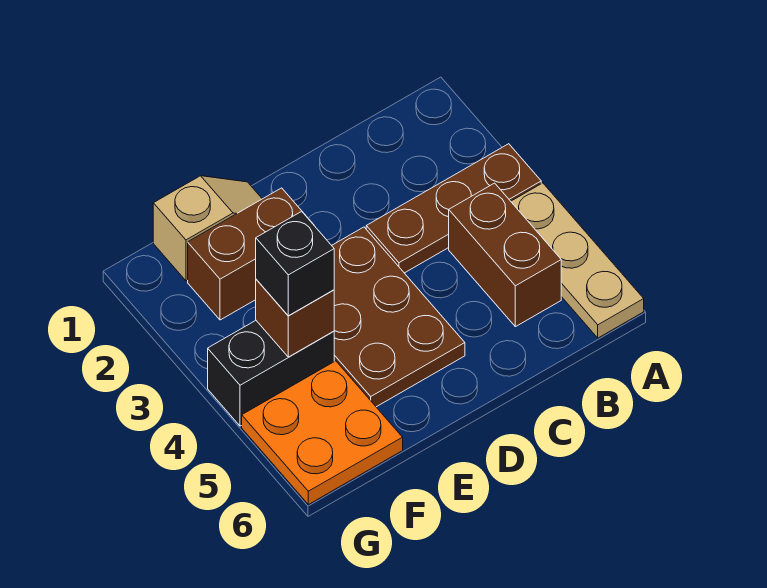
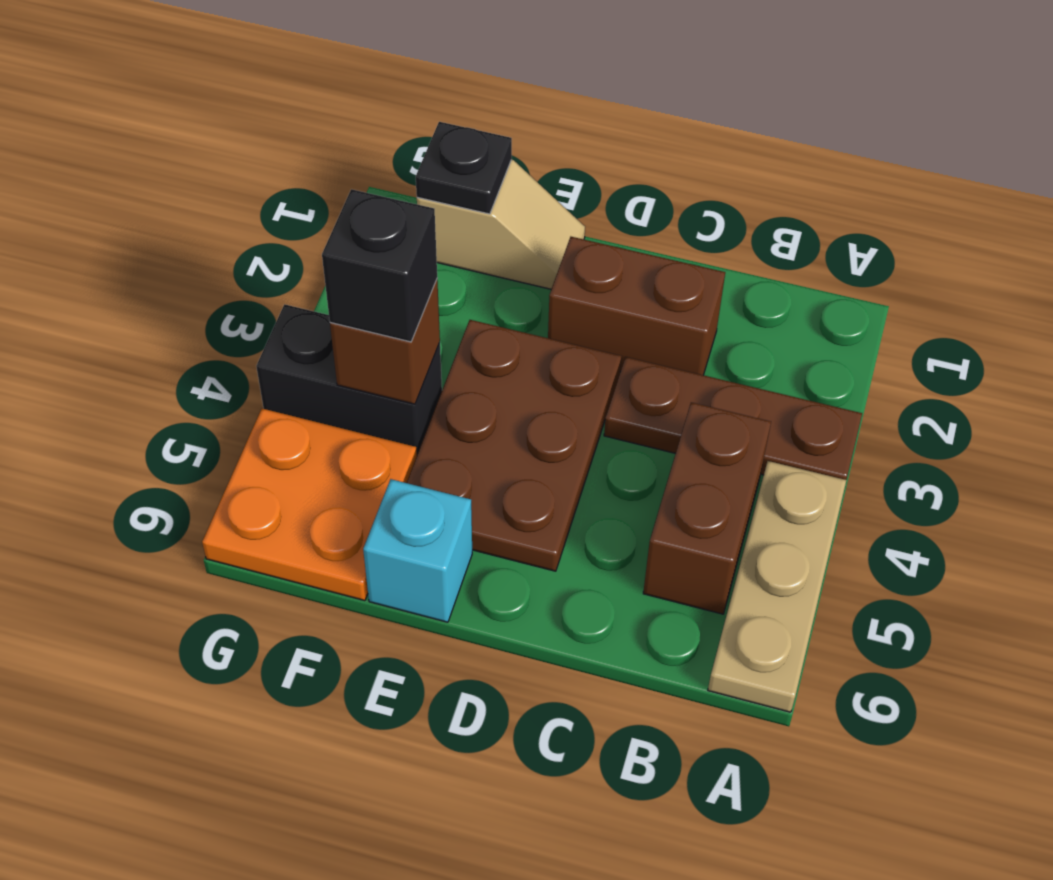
brown 1x2 brick [188,188,314,320] -> brown 1x2 brick moved to [548,237,725,375]
none -> cyan 1x1 brick [363,479,472,622]
none -> black 1x1 plate [416,122,512,214]

